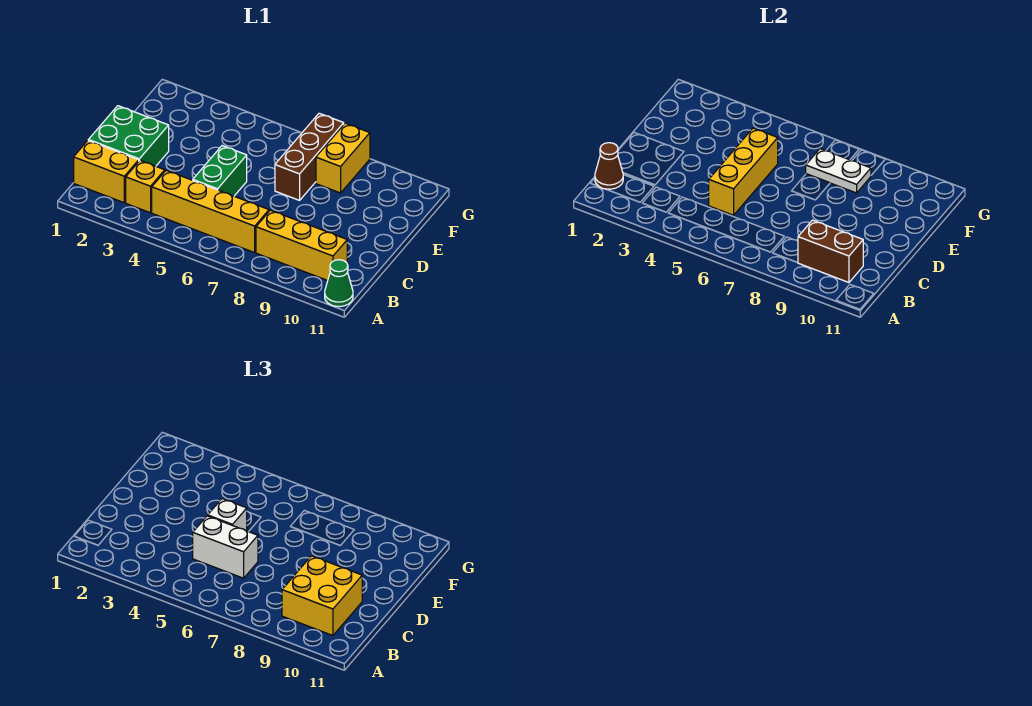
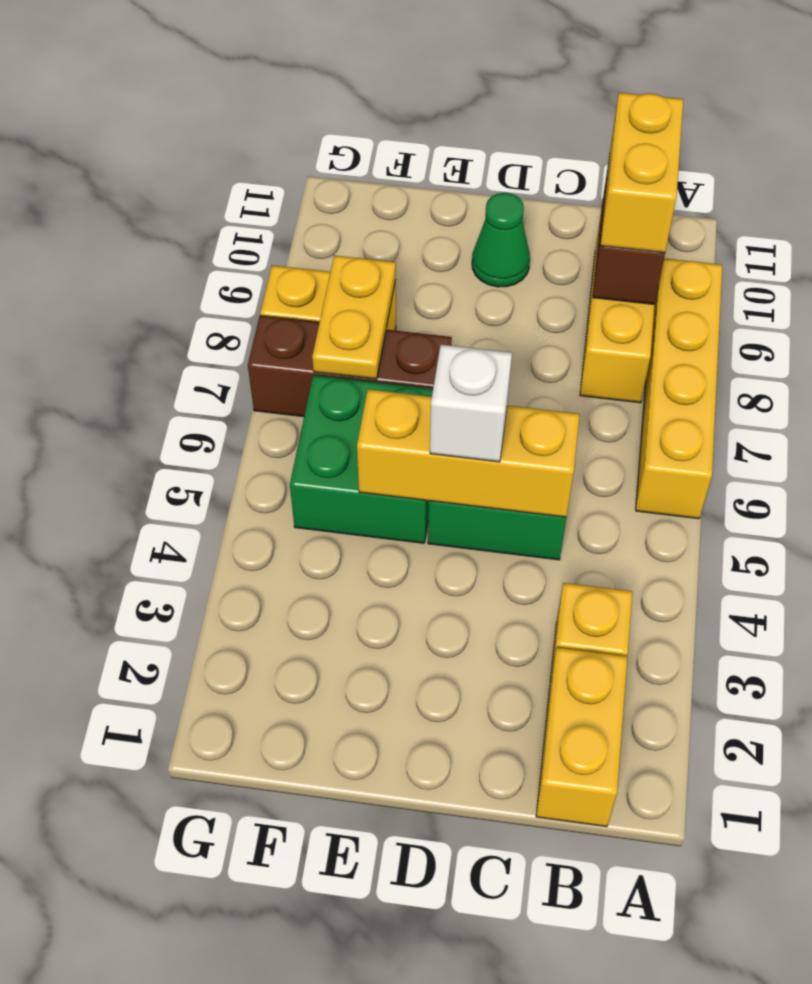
green 1x1 cone [325,260,353,307] -> green 1x1 cone moved to [472,193,530,287]
brown 1x1 cone [595,143,623,189] -> none
yellow 1x4 brick [152,170,269,253] -> yellow 1x4 brick moved to [636,258,722,519]
yellow 2x2 brick [282,556,362,636] -> yellow 1x2 brick [600,93,683,253]
green 2x2 brick [88,106,169,166] -> green 2x2 brick moved to [290,375,433,543]
white 1x2 brick [193,516,258,578] -> none
white 1x2 plate [806,149,871,193] -> yellow 1x2 plate [312,255,396,379]

